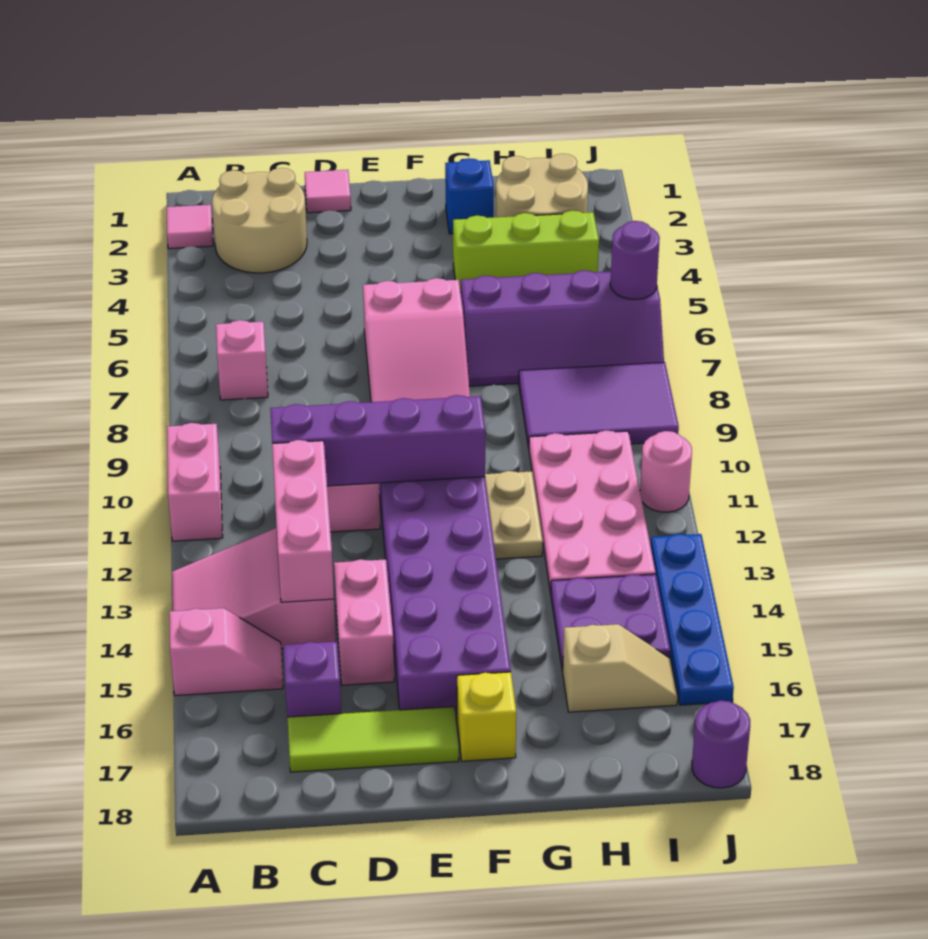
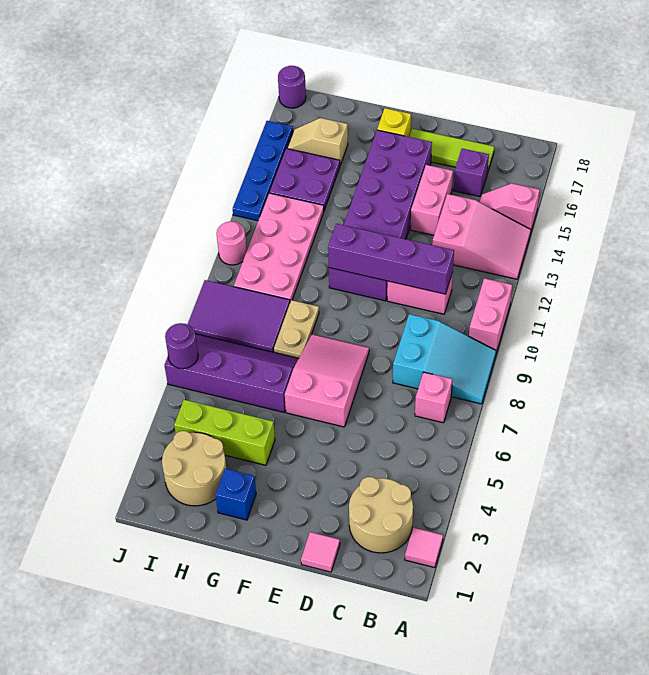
none -> cyan 2x3 slope [393,314,496,404]
pink 1x3 brick [272,440,334,602] -> none
tan 1x2 plate [485,471,543,559] -> tan 1x2 plate moved to [274,300,319,358]

